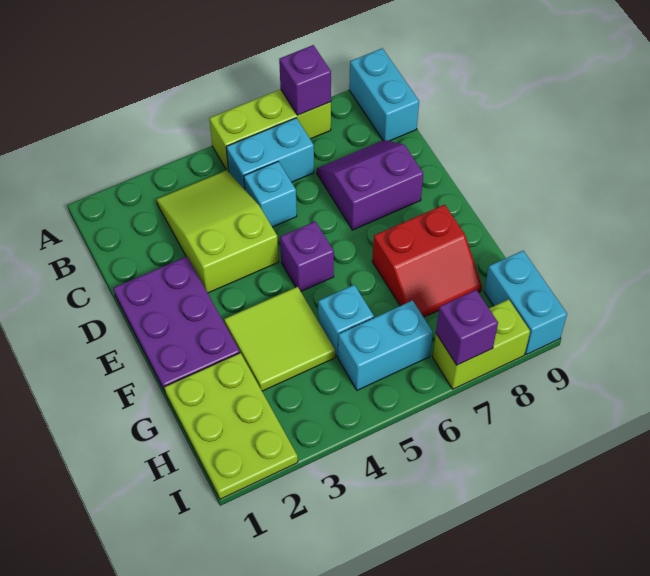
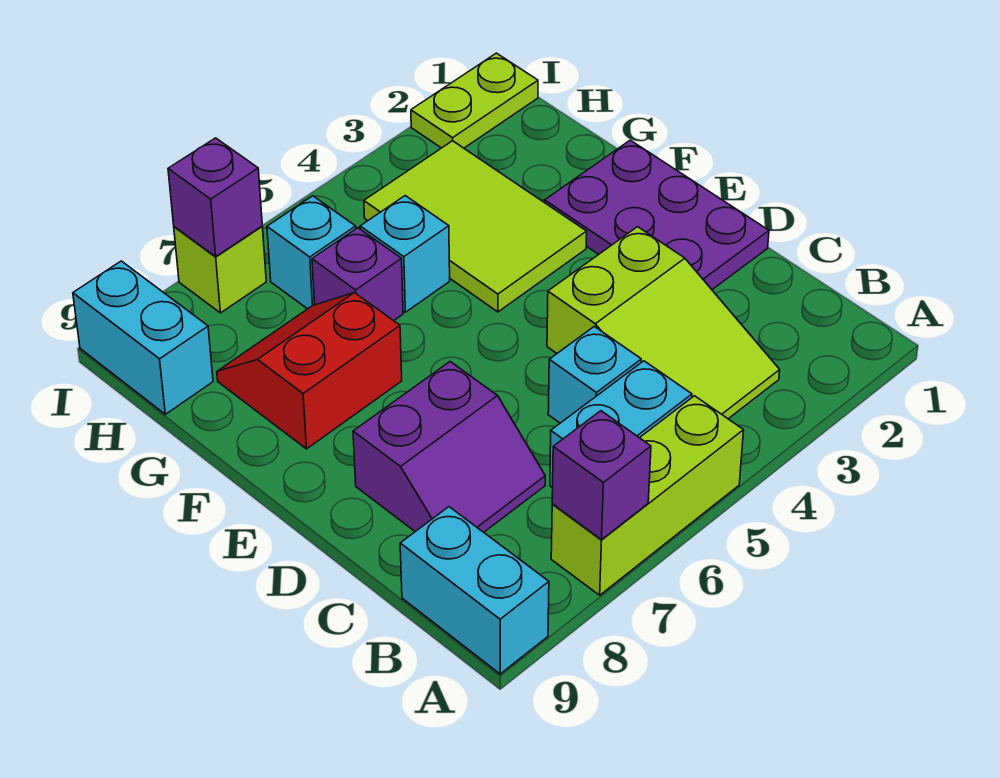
purple 1x1 brick [280,221,334,291] -> purple 1x1 brick moved to [312,228,403,321]
lime 2x2 tile [224,287,335,391] -> lime 2x3 tile [364,141,587,312]
lime 2x3 plate [164,353,298,499] -> lime 1x2 plate [411,53,538,148]
cyan 1x2 brick [338,301,433,390] -> cyan 1x1 brick [267,196,356,309]
lime 1x2 brick [433,299,530,389] -> lime 1x1 brick [174,226,266,313]

